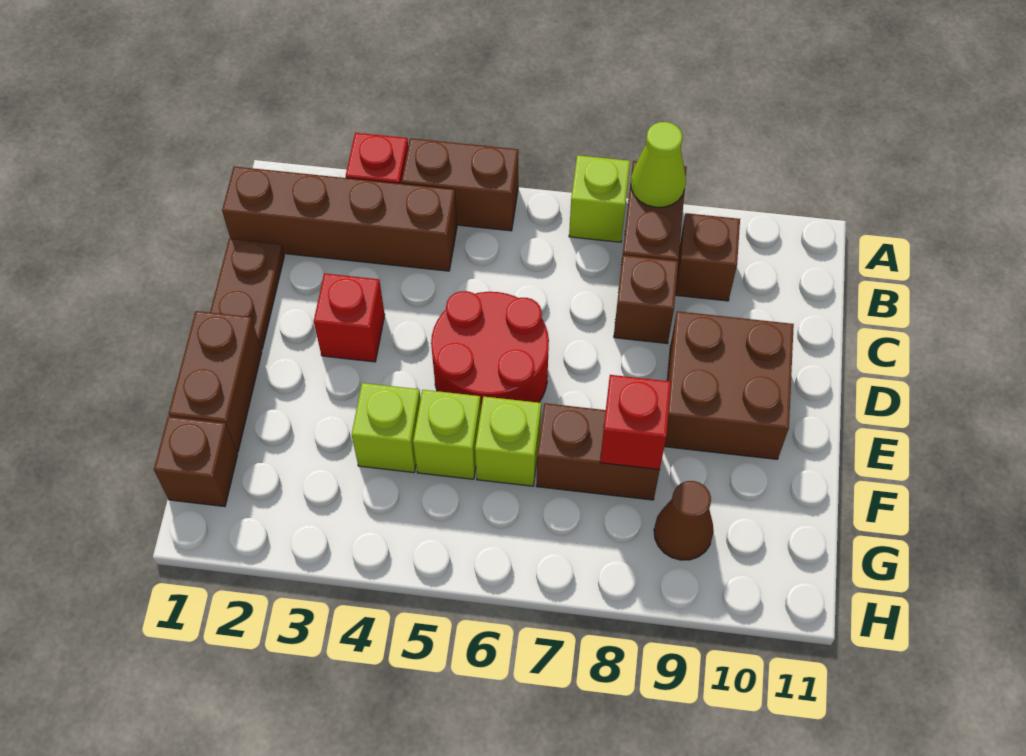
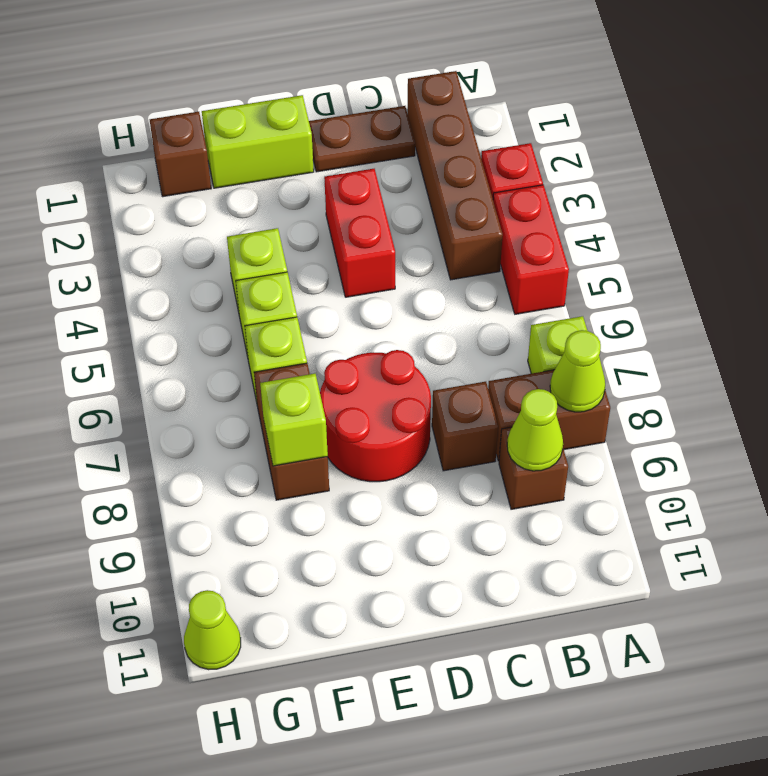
brown 1x2 brick [402,138,518,231] -> red 1x2 brick [493,185,569,314]
none -> lime 1x1 cone [507,389,563,471]
red 1x1 brick [314,273,385,362] -> red 1x2 brick [324,169,395,297]
red 2x2 round brick [431,291,549,407] -> red 2x2 round brick moved to [320,350,431,482]
brown 2x2 brick [664,311,794,459] -> none
brown 1x2 brick [169,311,262,452] -> lime 1x2 brick [202,95,314,188]
red 1x1 brick [600,375,671,470] -> lime 1x1 brick [260,374,328,466]
brown 1x1 cone [654,481,714,560] -> none
none -> lime 1x1 cone [184,590,241,670]

